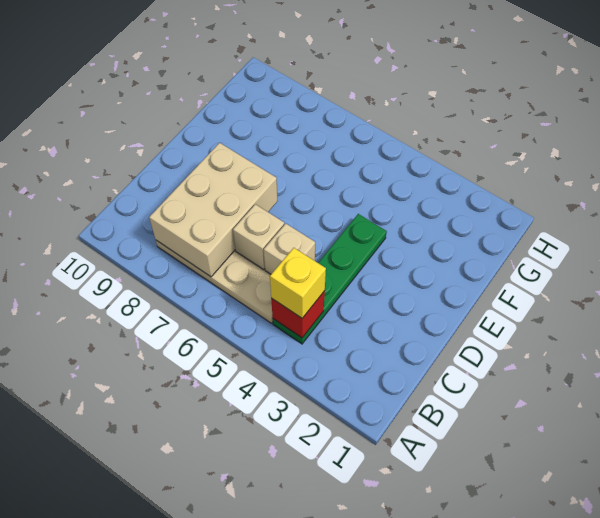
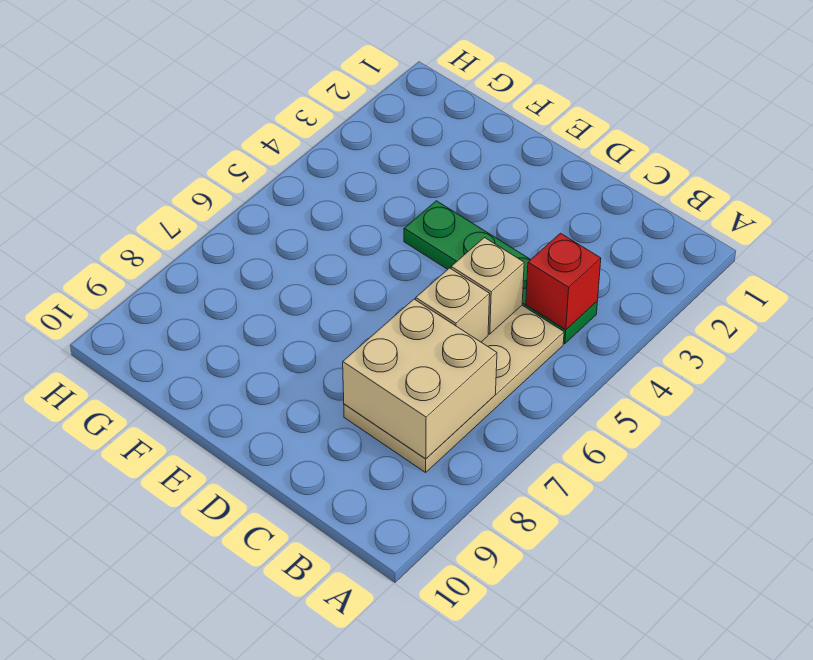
yellow 1x1 brick [270,248,326,318] -> none
tan 2x3 brick [149,143,277,277] -> tan 2x2 brick [343,299,497,459]

